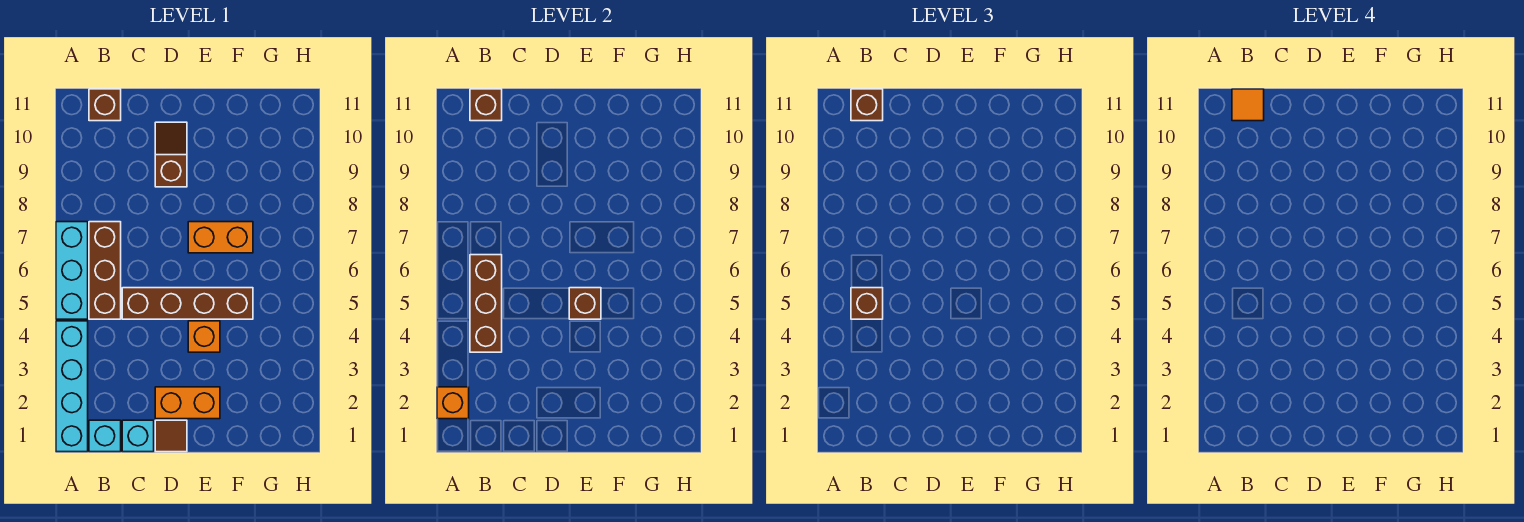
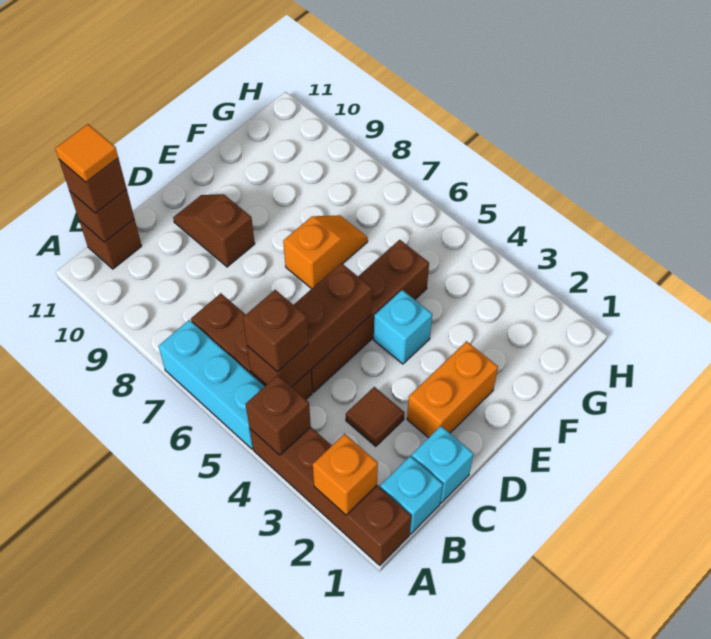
cyan 1x4 brick [56,321,88,452] -> brown 1x4 brick [250,427,411,565]
brown 1x3 brick [470,255,502,352] -> brown 1x3 brick turned to [247,263,372,387]
brown 1x1 tile [155,420,187,452] -> brown 1x1 tile moved to [346,387,405,446]
orange 1x1 brick [188,321,220,352] -> cyan 1x1 brick [374,290,432,364]
brown 1x1 brick [569,288,601,319] -> brown 1x1 brick moved to [246,375,311,455]
orange 1x2 brick [188,222,253,253] -> orange 1x2 slope [283,215,368,289]

